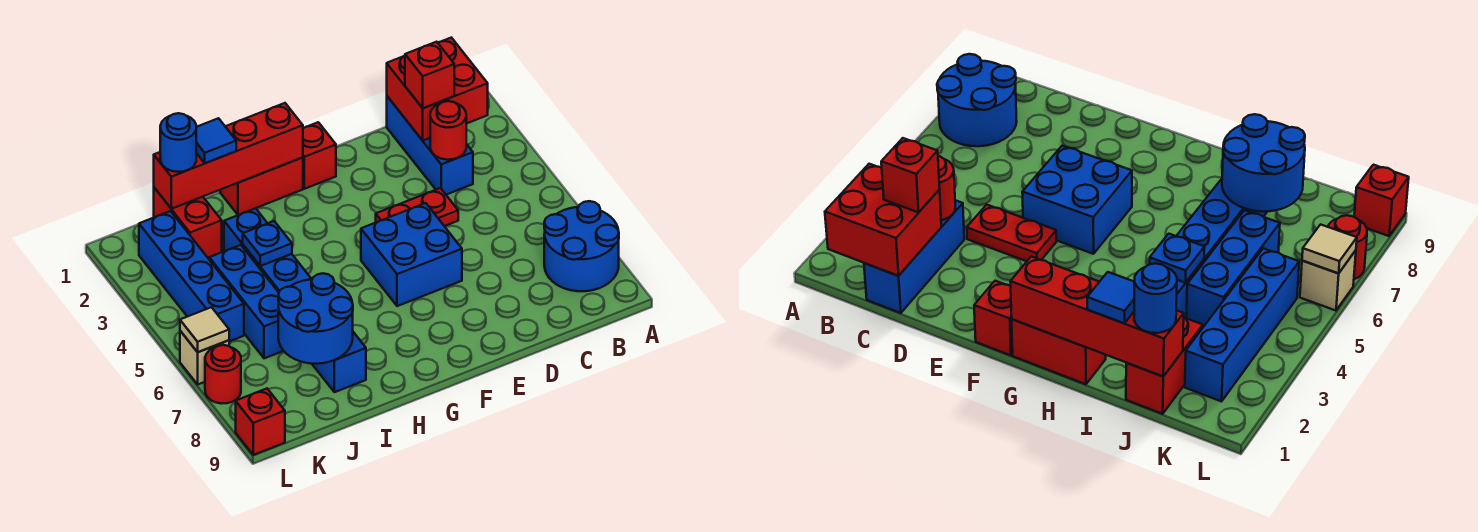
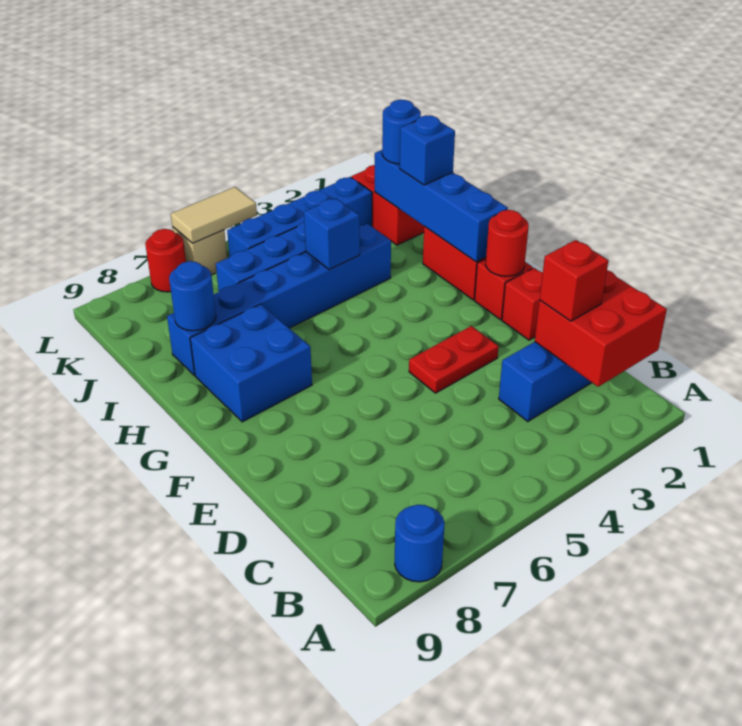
blue 2x2 round brick [544,201,619,291] -> blue 1x1 round brick [395,505,445,582]
red 1x1 round brick [430,101,466,160] -> red 1x1 round brick moved to [486,210,529,276]
red 1x2 plate [376,188,458,226] -> red 1x2 plate turned to [409,326,499,393]
blue 2x2 brick [361,203,462,306] -> blue 2x2 brick moved to [190,304,312,422]
red 1x4 brick [154,103,303,209] -> blue 1x4 brick [375,150,508,262]
blue 1x1 tile [196,118,236,163] -> blue 1x1 brick [400,115,455,185]
blue 1x1 plate [243,221,292,266] -> blue 1x1 brick [304,198,360,270]
blue 2x2 round brick [278,273,353,364] -> blue 1x1 round brick [169,261,216,331]
red 1x2 brick [154,188,222,258] -> red 1x2 brick turned to [351,165,424,245]
tan 1x1 tile [180,307,229,352] -> tan 1x2 tile [171,187,257,243]
red 1x1 brick [236,389,285,455] -> red 1x1 brick moved to [502,268,543,340]

